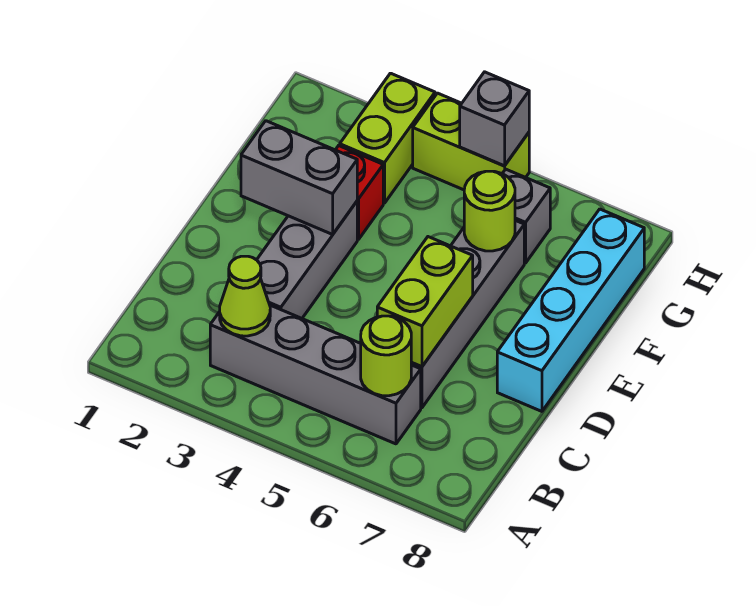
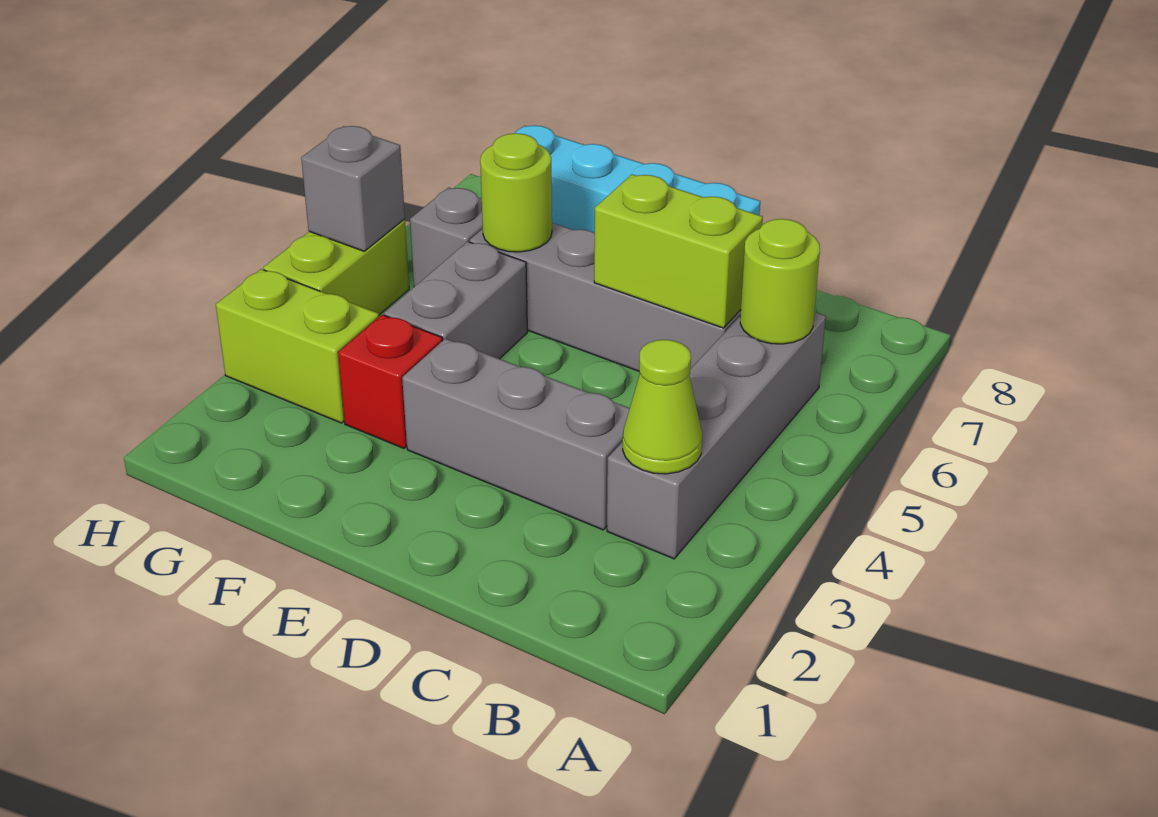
grey 1x2 brick [241,121,357,234] -> grey 1x2 brick moved to [384,242,527,359]

